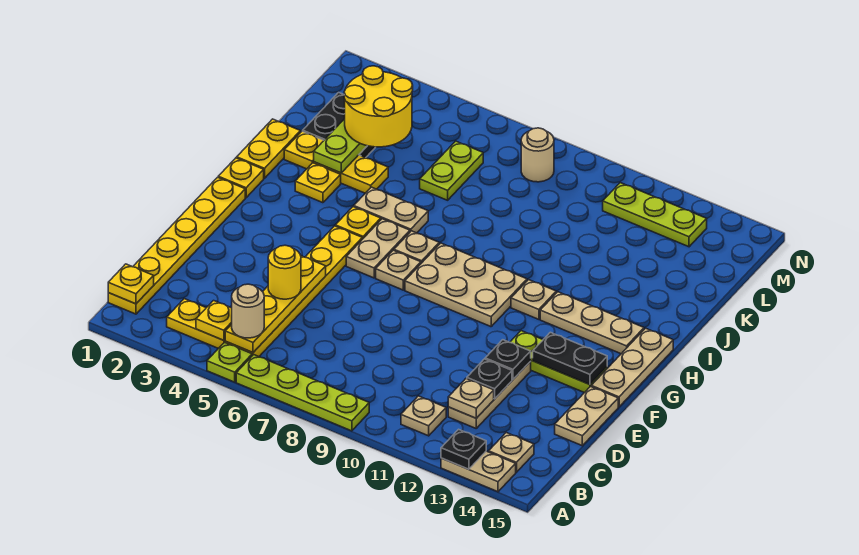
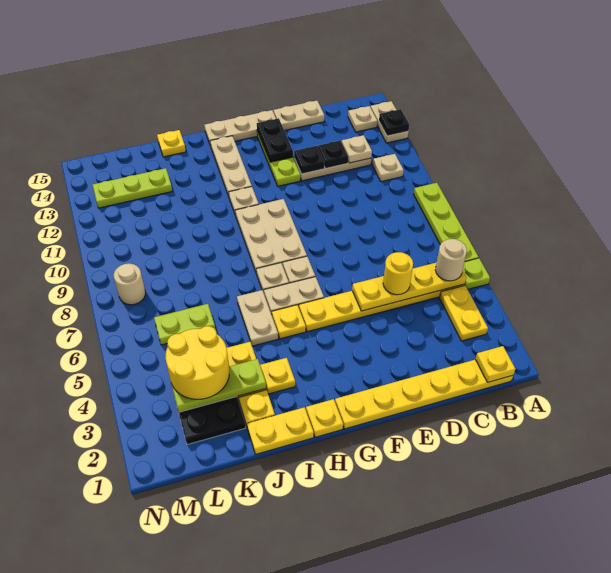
yellow 1x1 plate [196,301,232,340] -> yellow 1x1 plate moved to [157,130,186,157]
lime 1x3 plate [603,183,707,247] -> lime 1x3 plate turned to [93,168,172,208]

